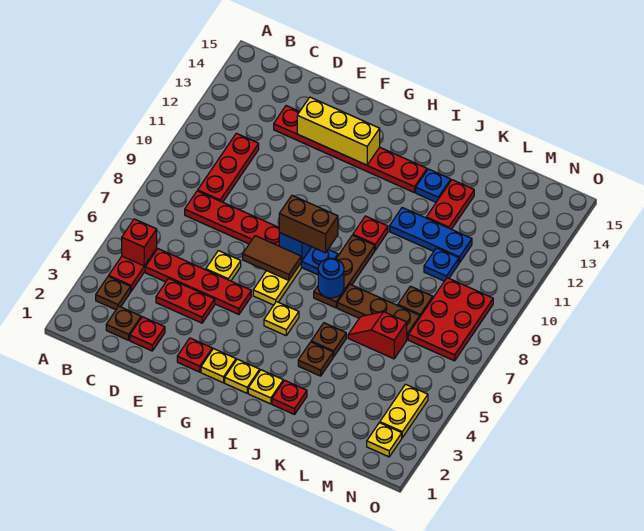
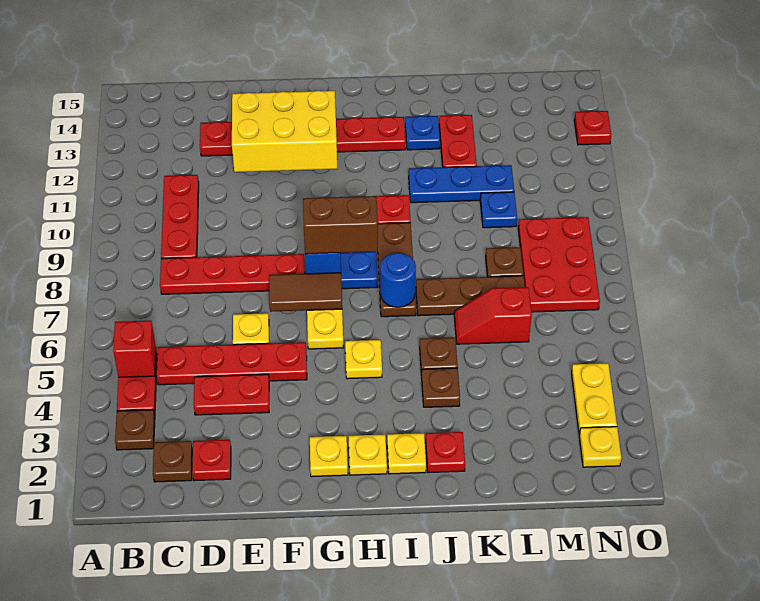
yellow 1x3 brick [297,97,380,165] -> yellow 2x3 brick [232,91,337,172]
red 1x1 plate [177,338,212,372] -> red 1x1 plate moved to [574,111,611,145]

